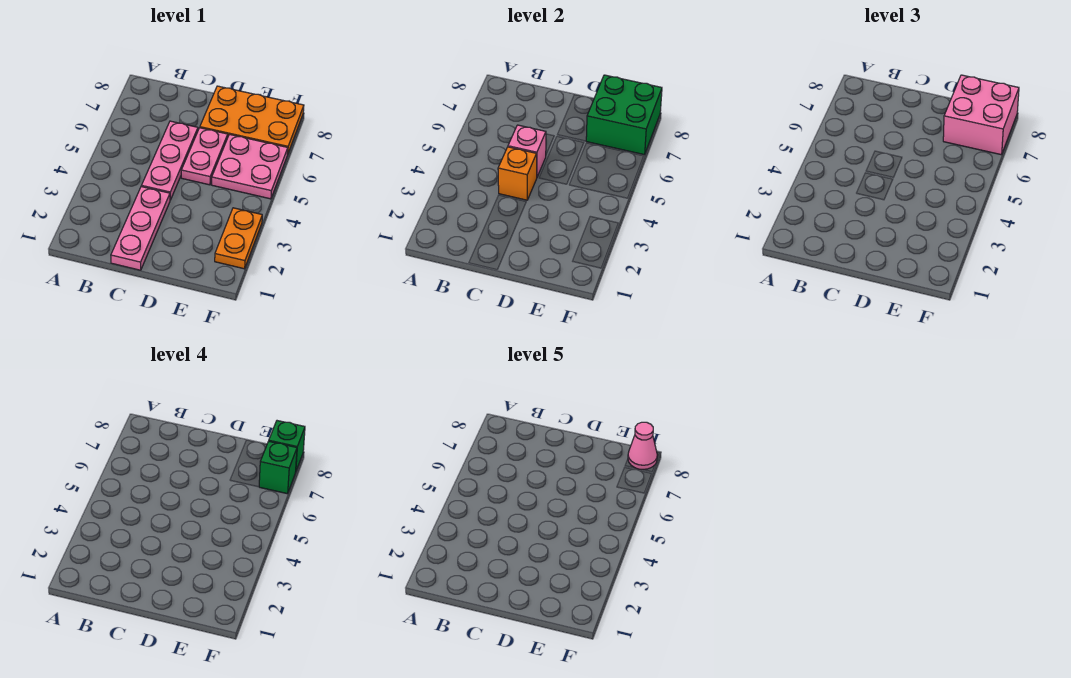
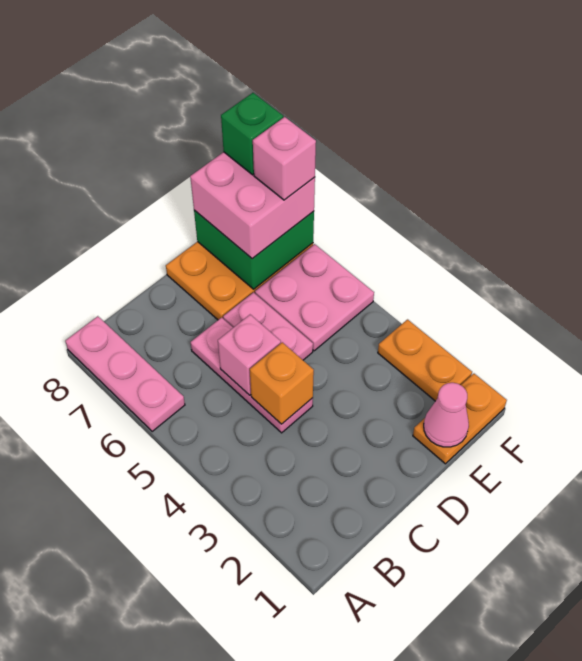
pink 1x3 plate [111,186,170,270] -> pink 1x3 plate moved to [65,316,185,431]
none -> orange 1x2 plate [413,374,507,464]
green 1x1 brick [259,441,297,494] -> pink 1x1 brick [253,117,316,200]
pink 1x1 cone [628,422,657,470] -> pink 1x1 cone moved to [424,383,469,447]

